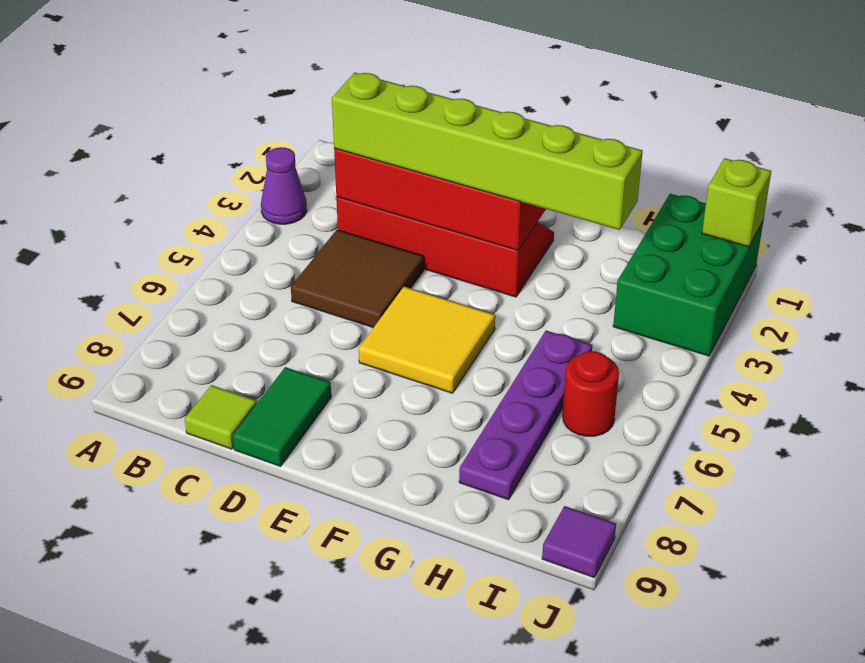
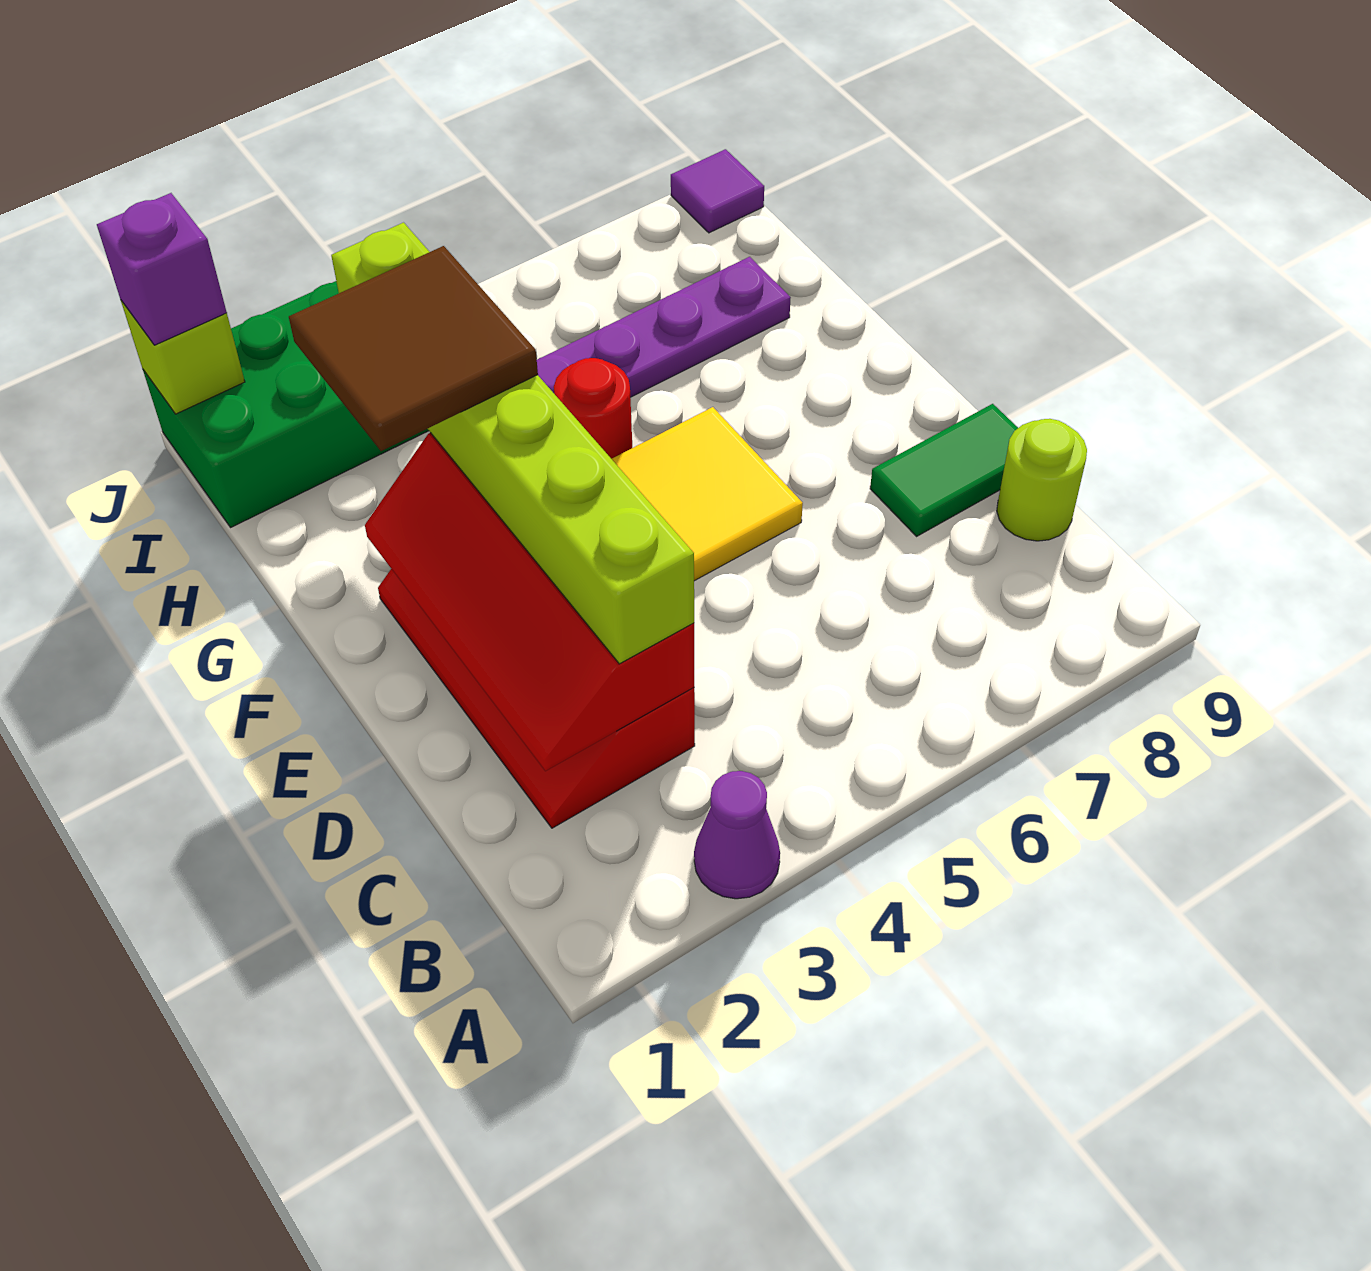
brown 2x2 tile [291,230,424,328] -> brown 2x2 tile moved to [289,246,538,451]
lime 1x1 tile [185,385,257,449] -> lime 1x1 round brick [997,419,1087,541]
red 1x1 round brick [563,351,619,436] -> red 1x1 round brick moved to [554,358,632,459]
none -> purple 1x1 brick [97,193,227,345]

